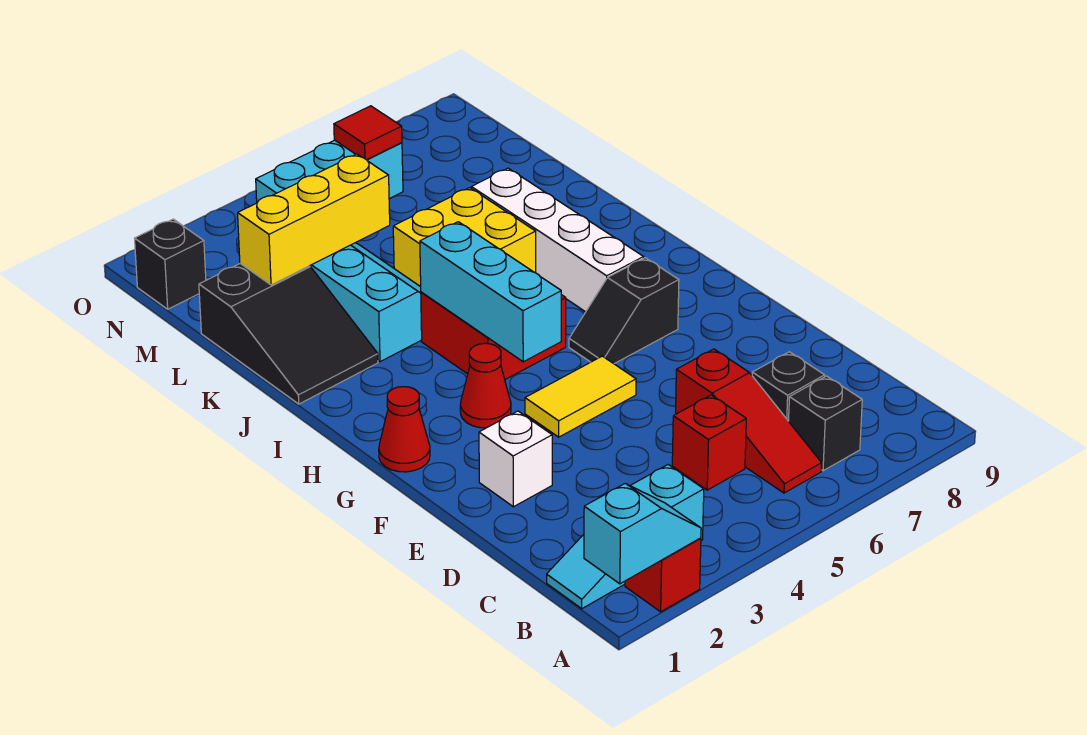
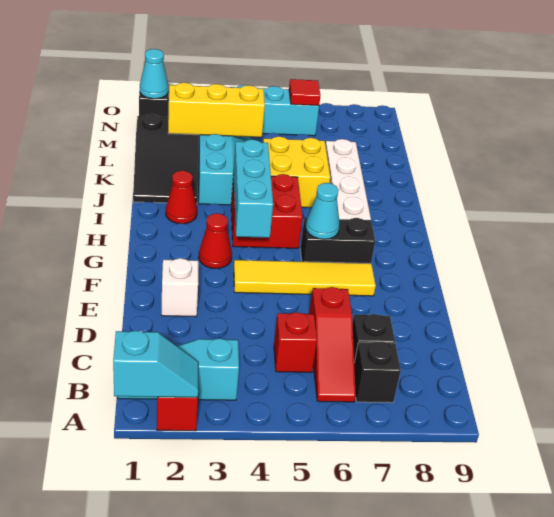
yellow 1x2 tile [525,356,636,437] -> yellow 1x4 tile [234,260,376,296]
red 1x1 cone [379,387,430,472] -> red 1x1 cone moved to [166,171,197,224]
black 1x2 slope [569,258,679,364] -> black 1x2 brick [300,218,375,264]
none -> cyan 1x1 cone [306,183,340,239]
none -> cyan 1x1 cone [140,49,169,99]

